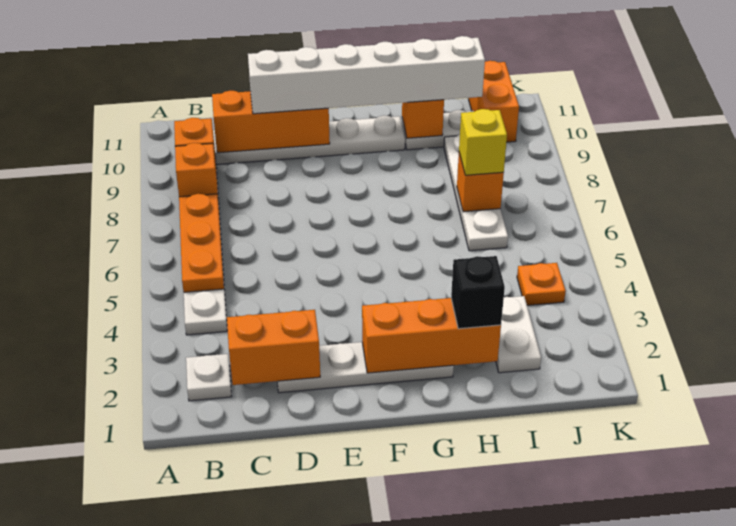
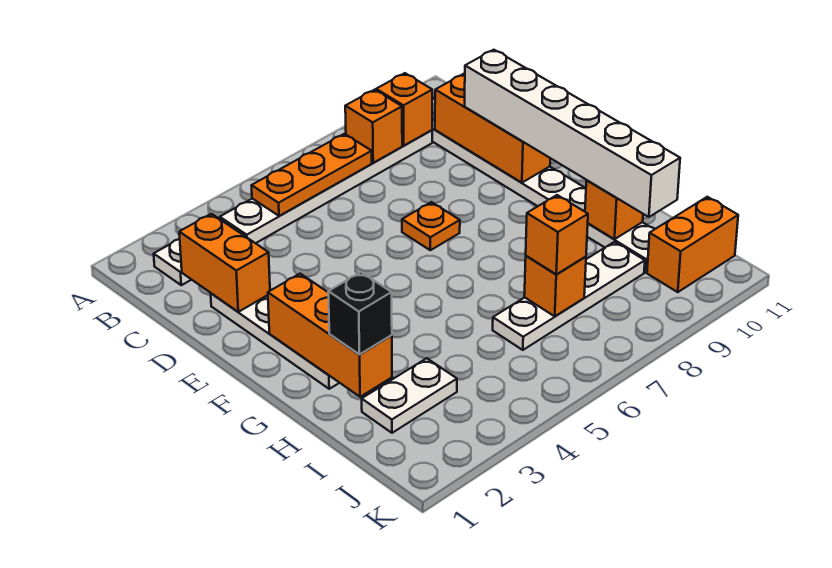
yellow 1x1 brick [459,109,507,175] -> orange 1x1 brick [526,195,588,275]
orange 1x1 plate [517,263,566,305] -> orange 1x1 plate moved to [402,202,460,250]

